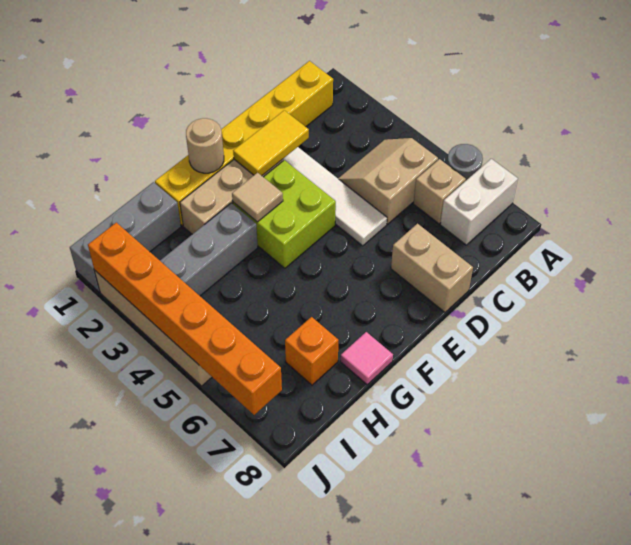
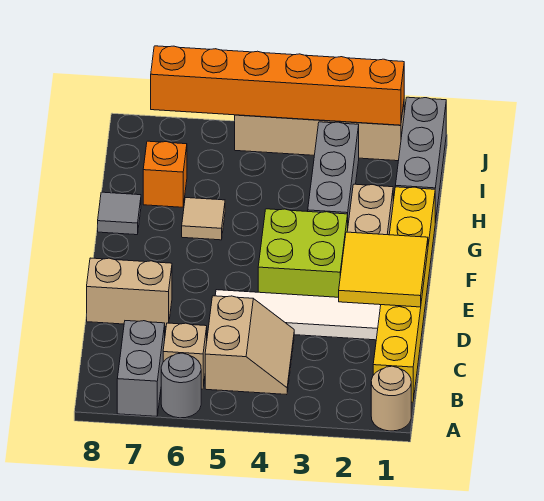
white 1x2 brick [440,159,518,245] -> grey 1x2 brick [117,321,165,416]
yellow 1x2 tile [233,110,309,176] -> yellow 2x2 tile [339,232,428,307]
tan 1x1 round brick [186,118,224,173] -> tan 1x1 round brick moved to [371,366,411,431]
tan 1x1 tile [232,173,283,222] -> tan 1x1 tile moved to [182,198,225,240]
pink 1x1 tile [341,332,393,385] -> grey 1x1 tile [98,192,141,235]

